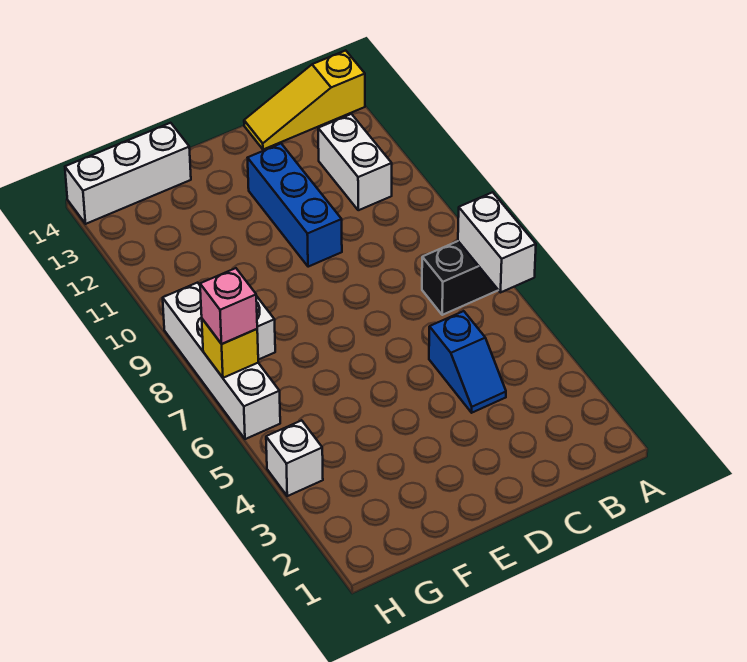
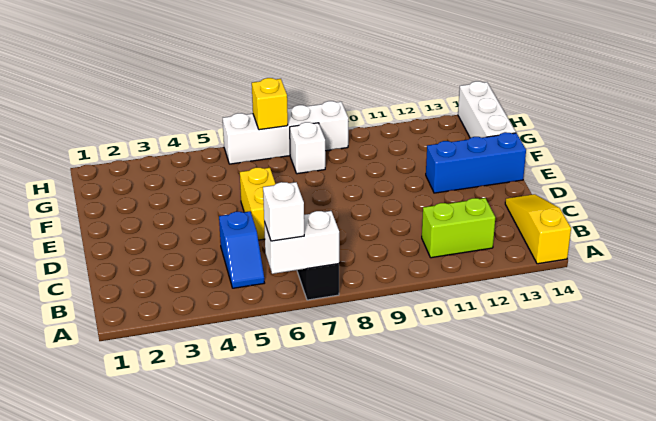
white 1x2 brick [318,114,392,210] -> lime 1x2 brick [422,198,495,258]
blue 1x2 slope [429,311,506,413] -> blue 1x2 slope turned to [219,212,264,288]
none -> yellow 1x2 brick [240,168,276,240]
blue 1x3 brick [248,144,342,267] -> blue 1x3 brick moved to [426,132,526,193]
white 1x1 brick [266,420,323,496] -> white 1x1 brick moved to [263,182,304,241]
pink 1x1 brick [200,268,257,344] -> none

